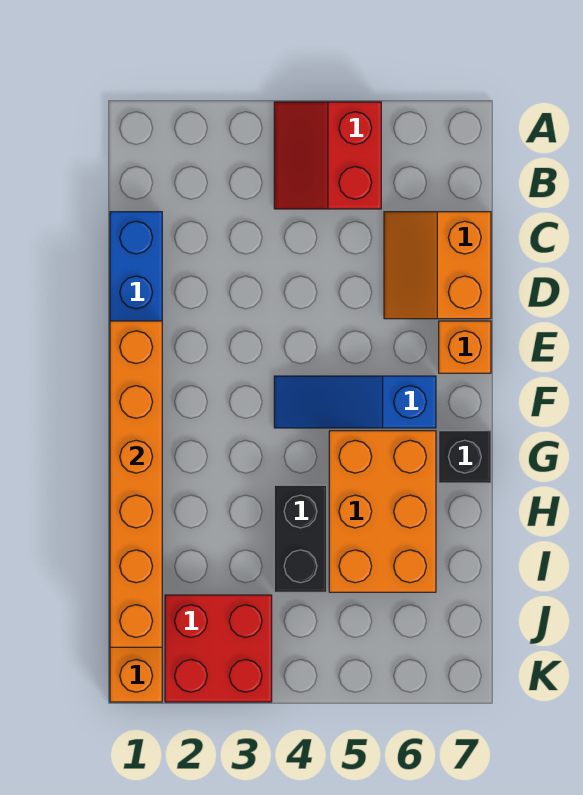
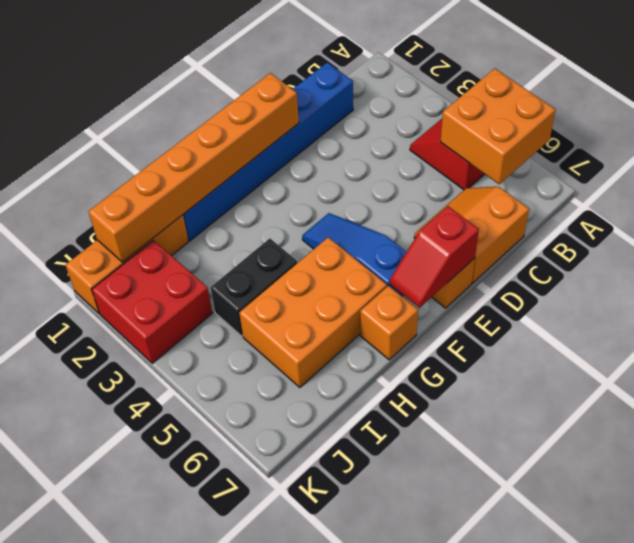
none -> orange 2x2 brick [440,69,555,184]
none -> red 1x2 slope [390,206,479,308]
black 1x1 brick [439,431,491,483] -> orange 1x1 brick [360,286,418,360]

